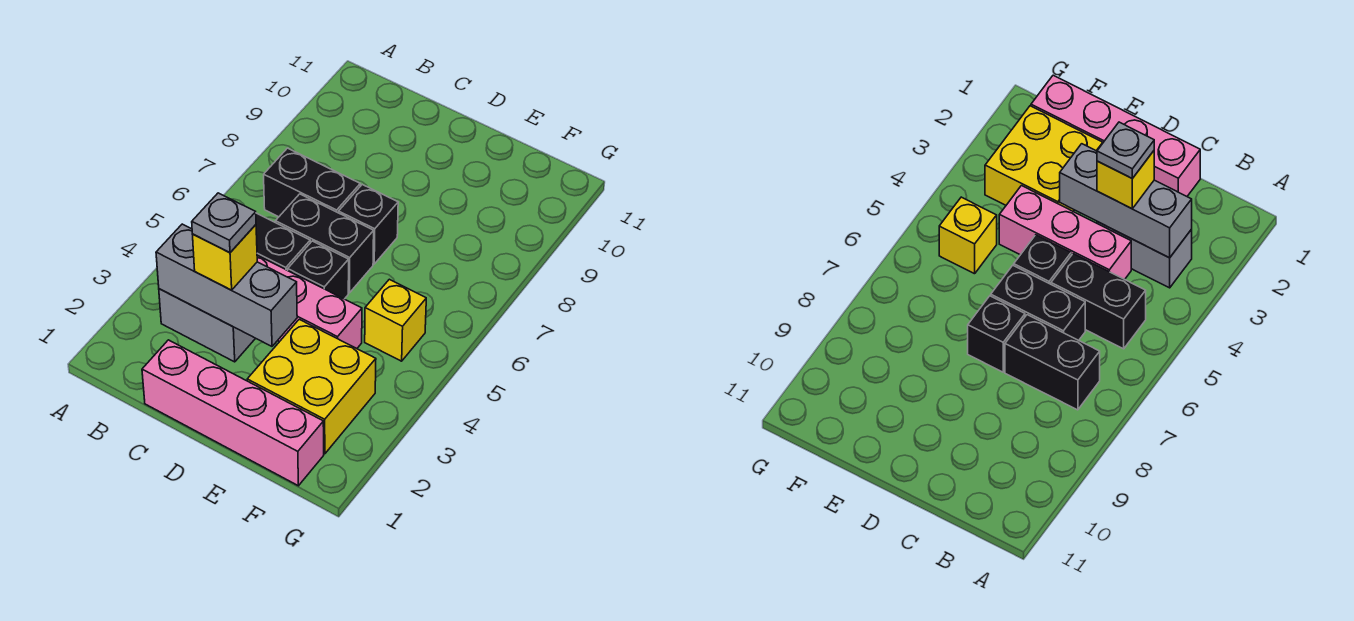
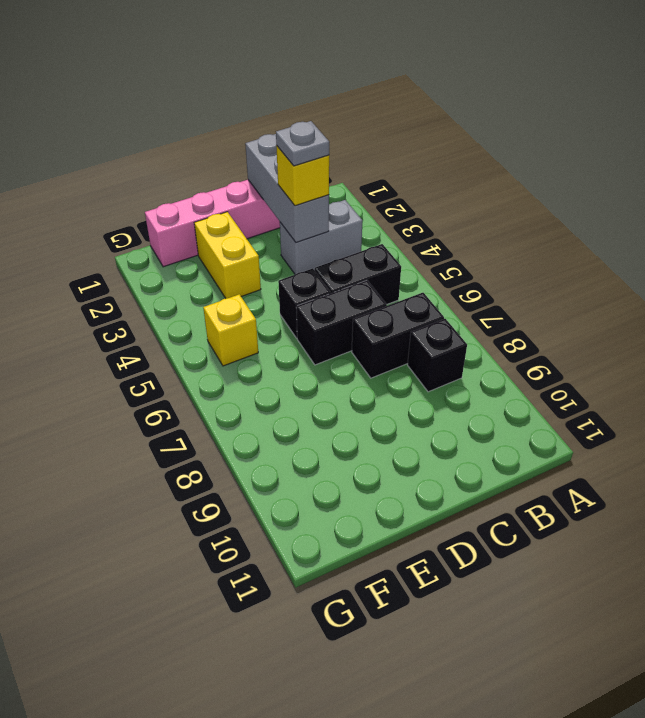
grey 1x3 brick [156,224,297,346] -> grey 1x3 brick turned to [245,134,329,243]
pink 1x3 brick [257,255,362,349] -> none
black 1x1 brick [339,185,398,264] -> black 1x1 brick moved to [408,319,467,392]
yellow 2x2 brick [247,319,376,454] -> yellow 1x2 brick [194,212,261,298]

